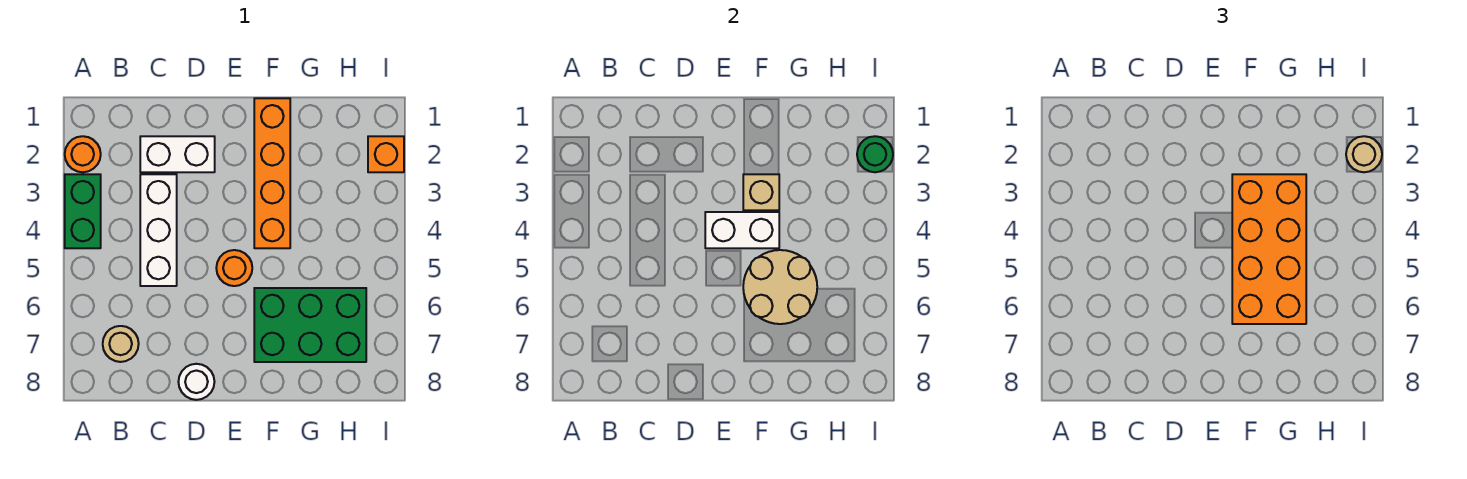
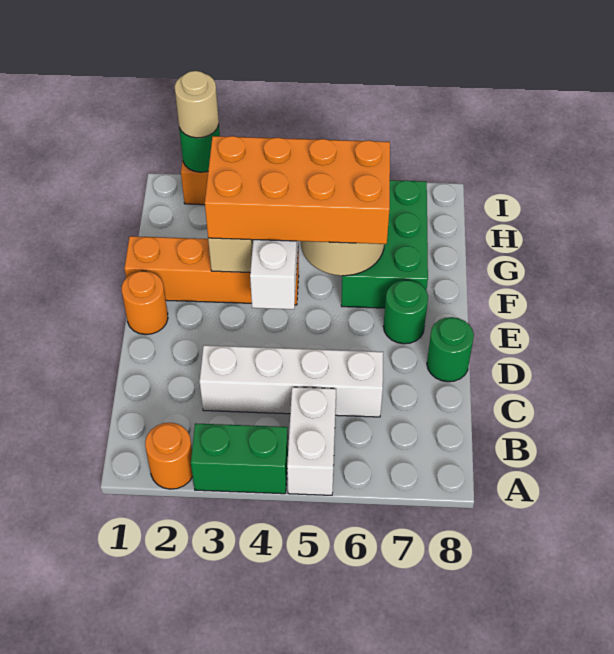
tan 1x1 round brick [103,326,139,362] -> none
white 1x2 brick [140,136,215,172] -> white 1x2 brick moved to [287,387,336,495]
white 1x3 brick [140,174,177,286] -> white 1x4 brick [200,345,383,417]
white 1x1 round brick [178,364,214,400] -> green 1x1 round brick [427,317,474,382]
orange 1x1 round brick [216,250,252,286] -> orange 1x1 round brick moved to [122,271,168,335]
none -> green 1x1 round brick [383,280,428,344]

